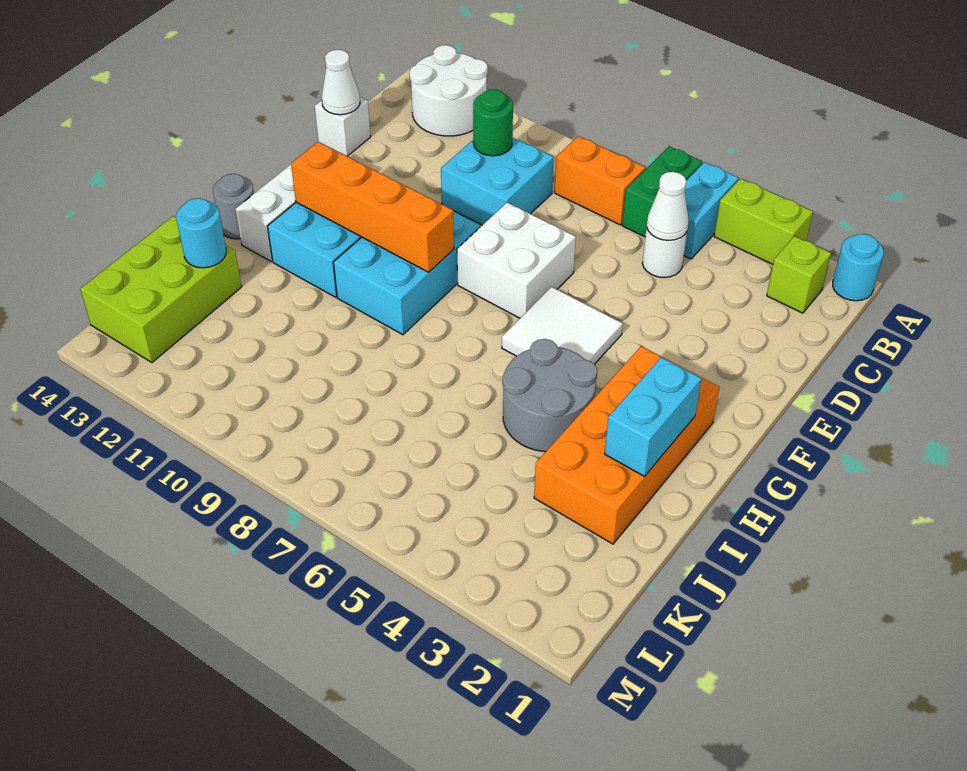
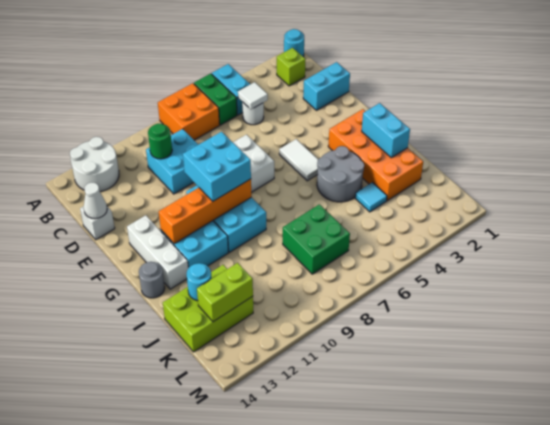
lime 1x2 brick [714,179,813,264] -> lime 1x2 brick moved to [197,263,253,322]
orange 1x2 brick [555,136,645,225] -> orange 2x2 brick [158,83,220,140]
white 1x1 cone [647,172,689,241] -> white 1x1 tile [238,82,268,109]
none -> cyan 1x2 brick [303,62,350,110]
white 2x2 tile [502,287,623,364] -> white 1x2 tile [279,139,318,181]
none -> cyan 2x2 brick [183,132,251,201]
none -> cyan 1x1 tile [355,183,387,212]
none -> green 2x2 brick [283,204,350,274]
lime 2x3 brick [80,216,241,362] -> lime 2x3 brick turned to [163,265,253,352]

